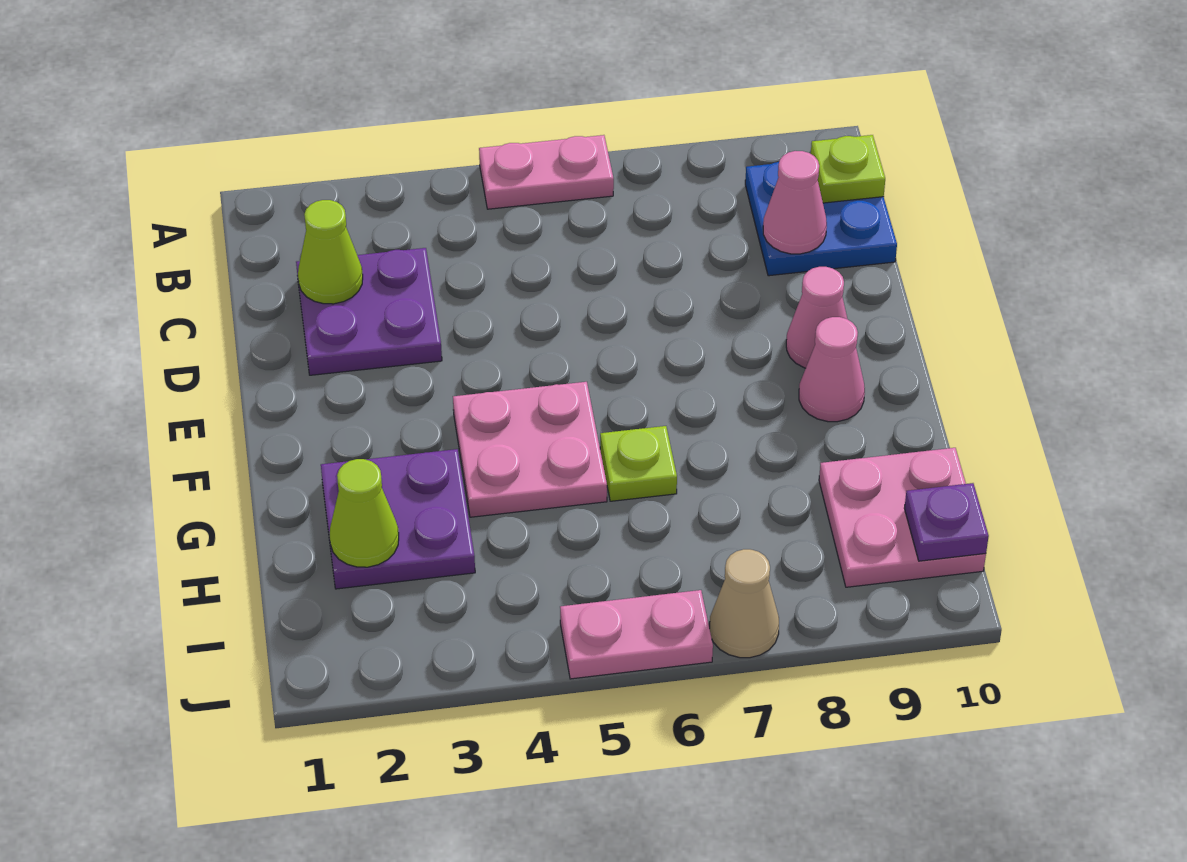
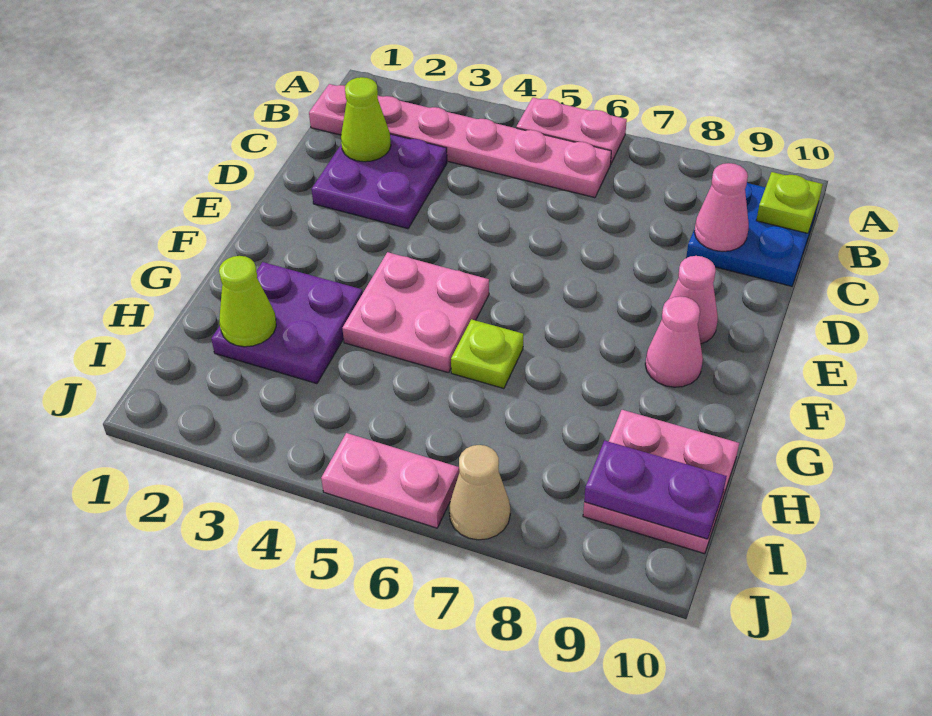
none -> pink 1x6 plate [309,84,611,198]
purple 1x1 plate [904,483,989,561] -> purple 1x2 plate [584,441,727,539]

